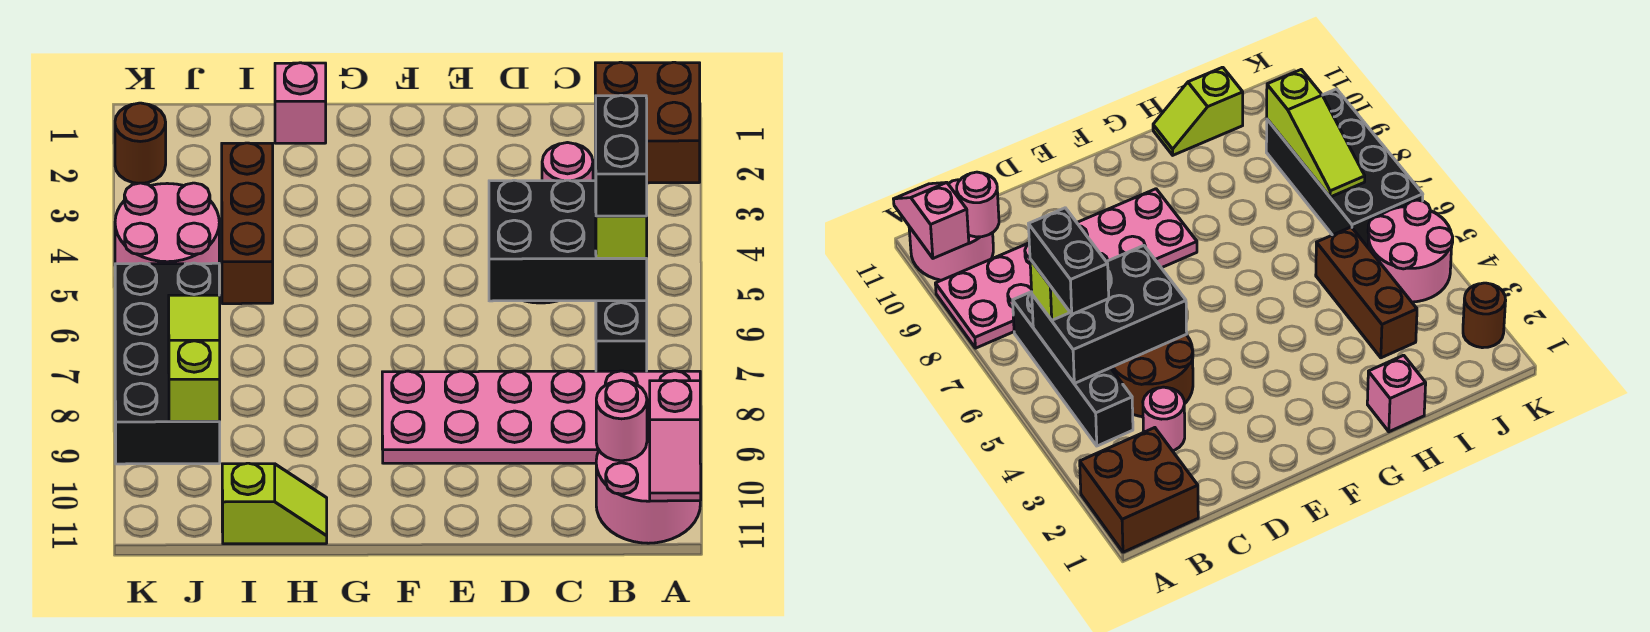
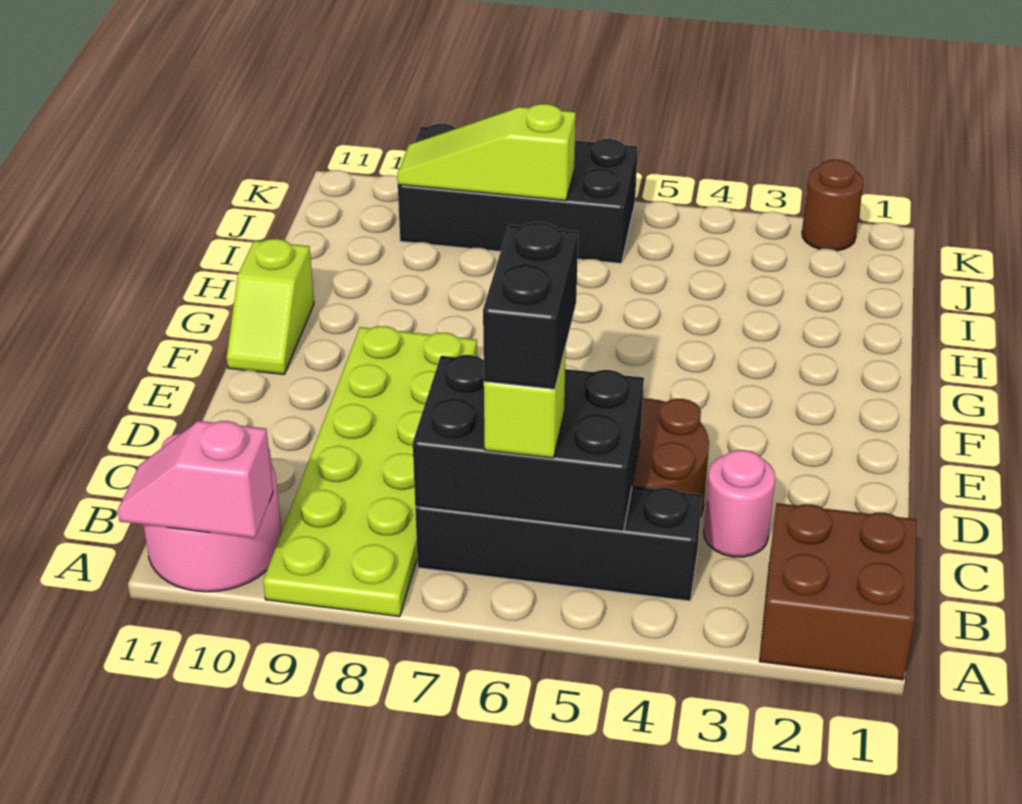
pink 2x6 plate [382,371,700,463] -> lime 2x6 plate [263,326,477,617]
black 2x3 brick [489,180,647,301] -> black 2x3 brick turned to [413,355,644,531]
black 1x2 brick [595,95,647,216] -> black 1x2 brick turned to [483,222,578,389]
pink 1x1 round brick [596,380,647,461] -> none
pink 1x1 brick [275,63,326,143] -> none
lime 1x2 slope [222,463,327,544] -> lime 1x2 slope moved to [227,239,314,374]
brown 1x3 brick [222,143,273,304] -> none
pink 2x2 round brick [115,183,219,264] -> none
lime 1x3 slope [169,295,220,421] -> lime 1x3 slope turned to [397,104,576,201]

